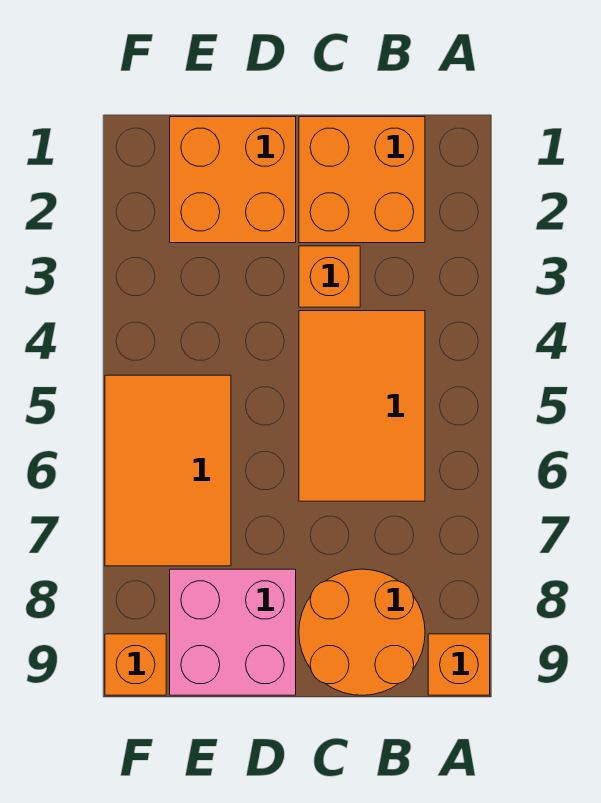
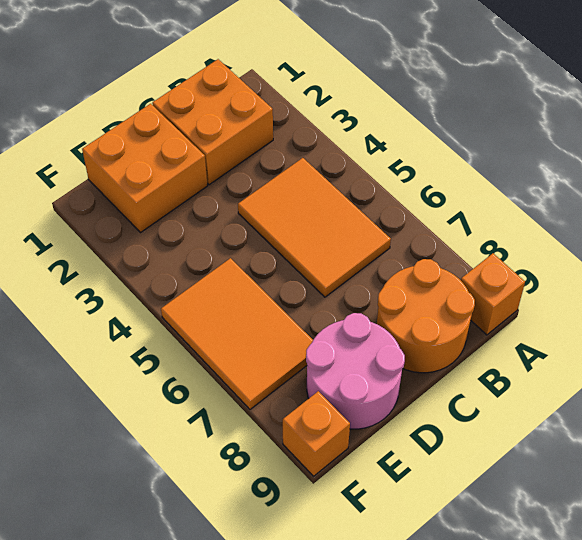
orange 1x1 brick [299,246,360,307] -> none
pink 2x2 brick [170,569,296,695] -> pink 2x2 round brick [306,313,405,429]

